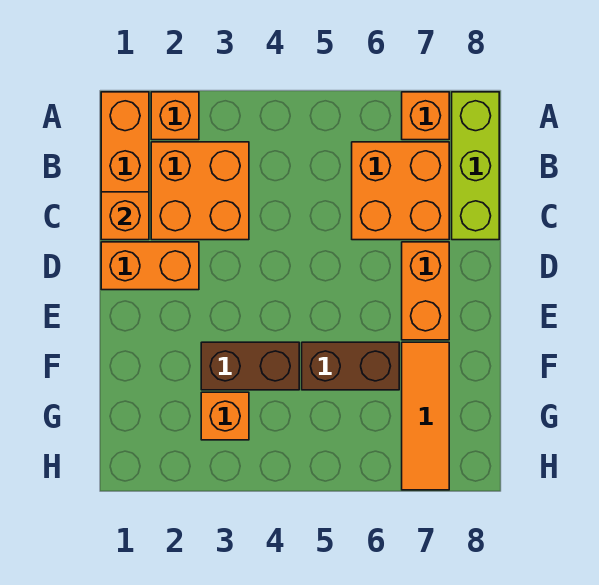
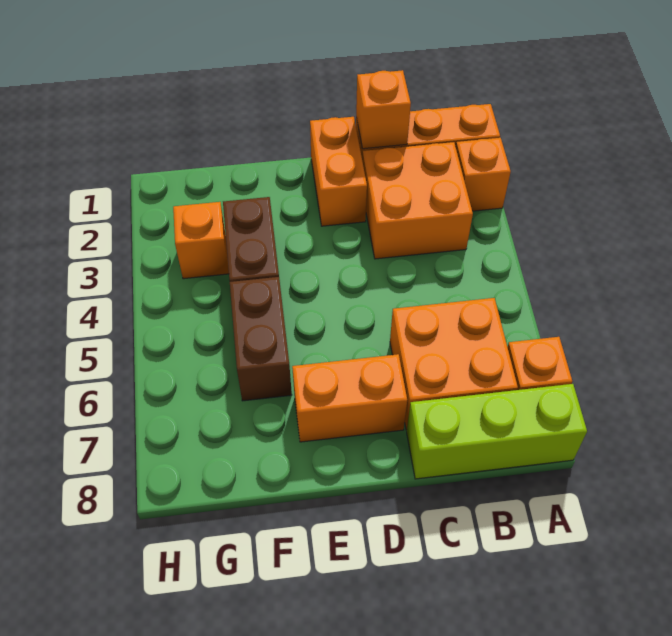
orange 1x3 tile [402,342,449,490] -> none

